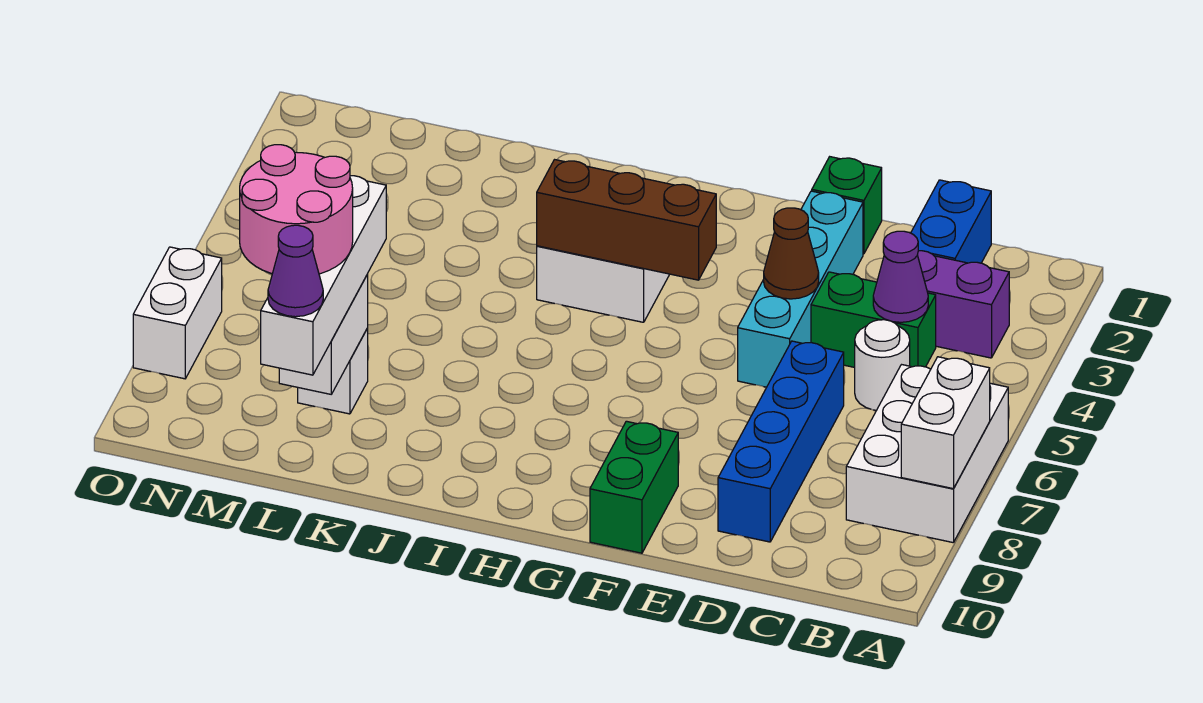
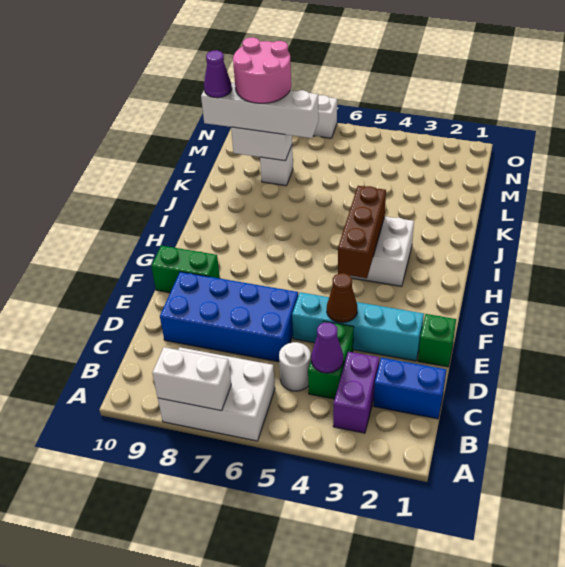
blue 1x4 brick [718,341,844,542] -> blue 2x4 brick [160,272,298,362]

